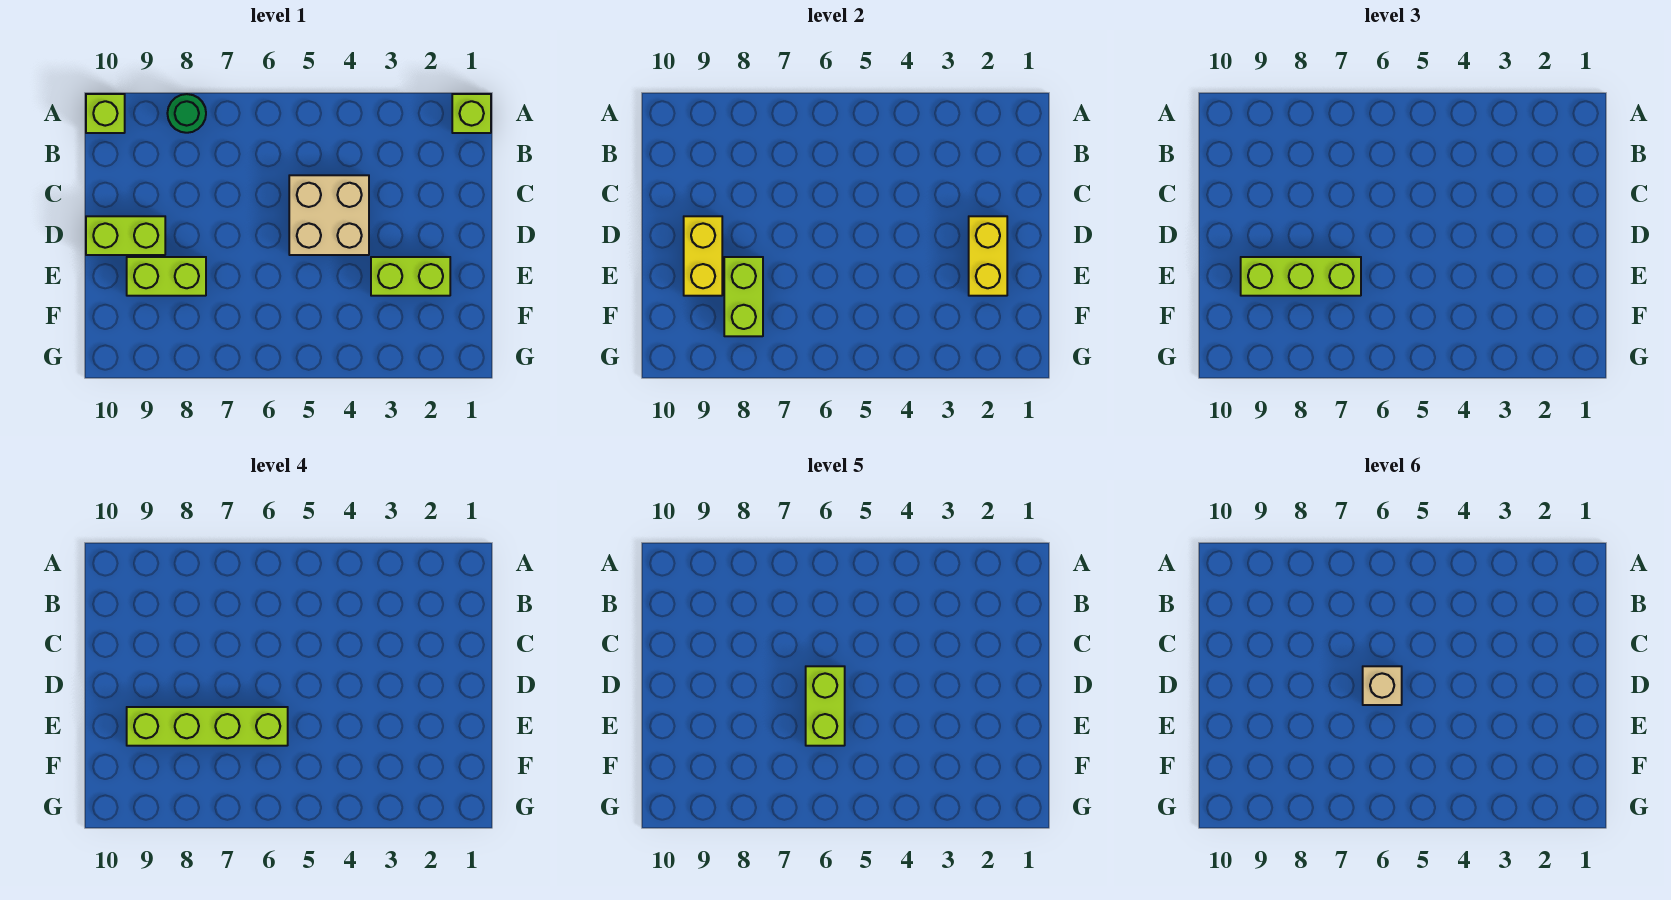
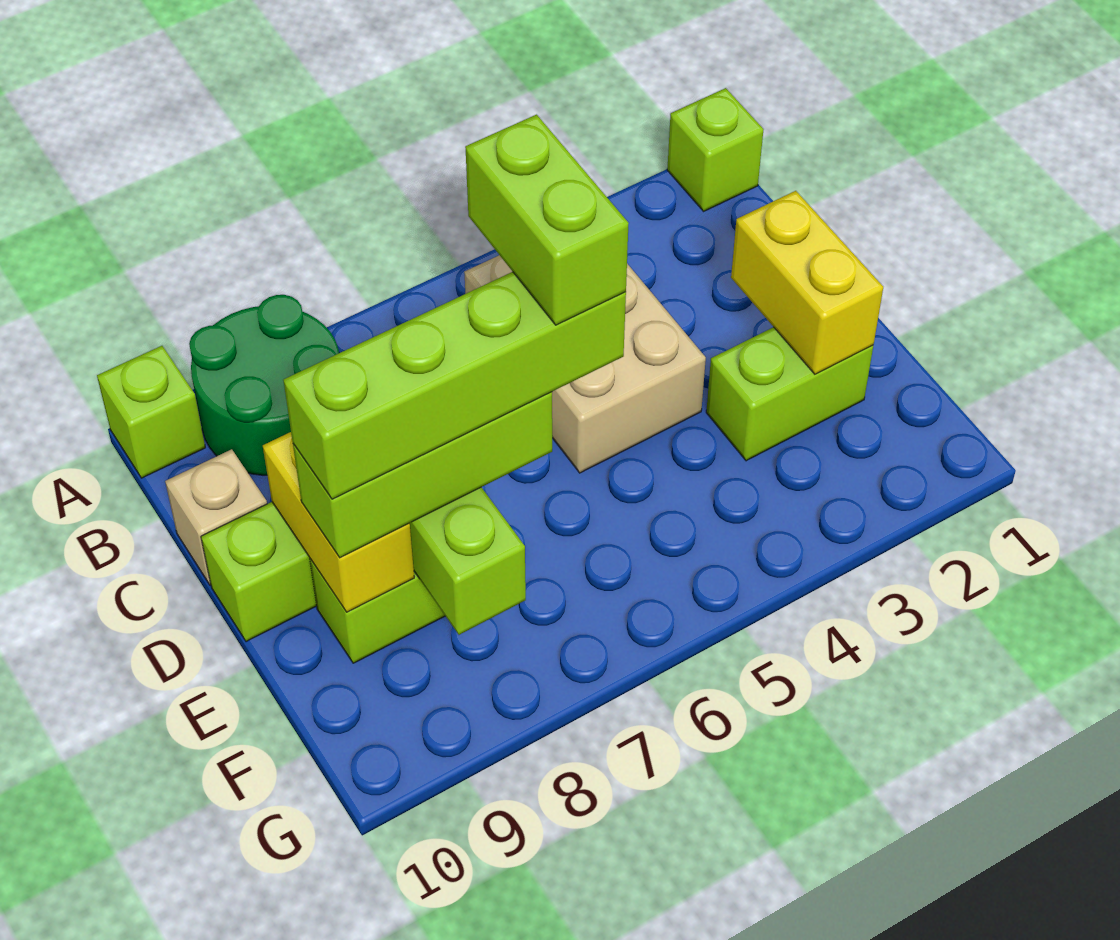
green 1x1 round brick [167,94,206,133] -> green 2x2 round brick [189,295,339,475]
tan 2x2 brick [289,175,369,255] -> tan 2x3 brick [464,255,706,473]
tan 1x1 brick [1363,666,1402,705] -> tan 1x1 brick moved to [165,449,267,585]

